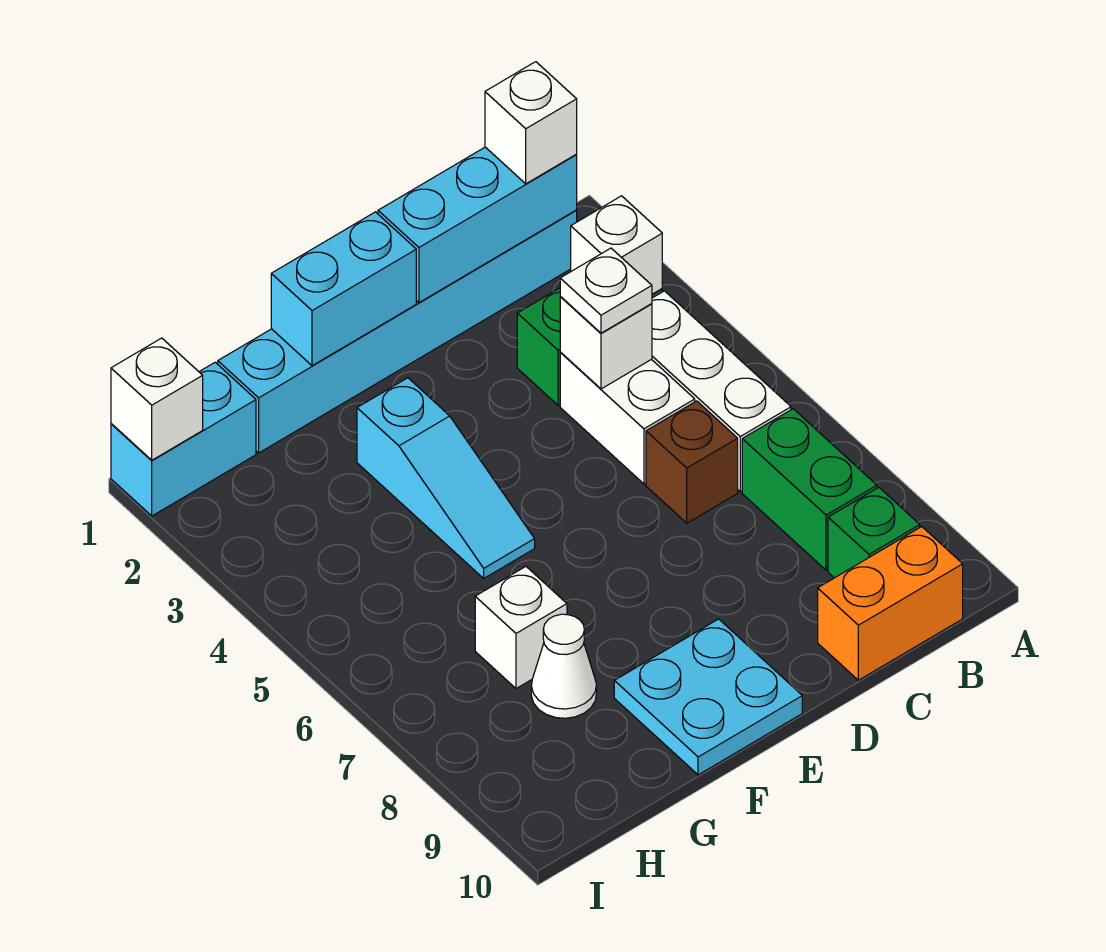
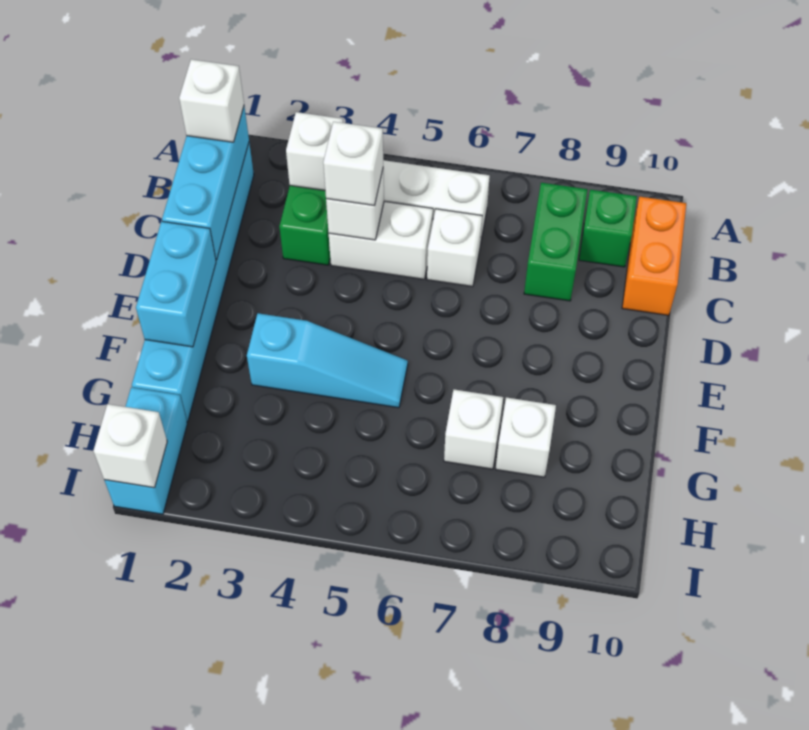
green 1x2 brick [742,409,877,570] -> green 1x2 brick turned to [524,183,588,301]
white 1x1 plate [560,248,652,333] -> white 1x1 brick [323,122,383,206]
brown 1x1 brick [646,401,738,523] -> white 1x1 brick [427,209,482,287]
cyan 2x2 plate [614,619,802,775] -> none
white 1x1 cone [531,614,597,718] -> white 1x1 brick [496,397,556,477]

